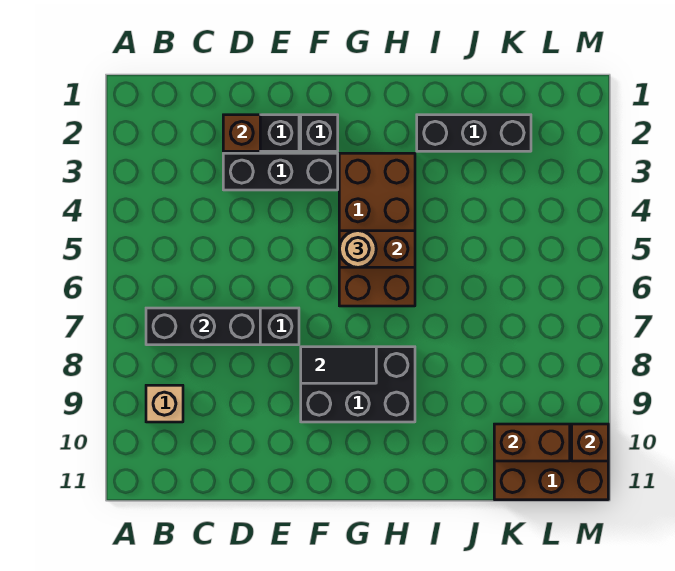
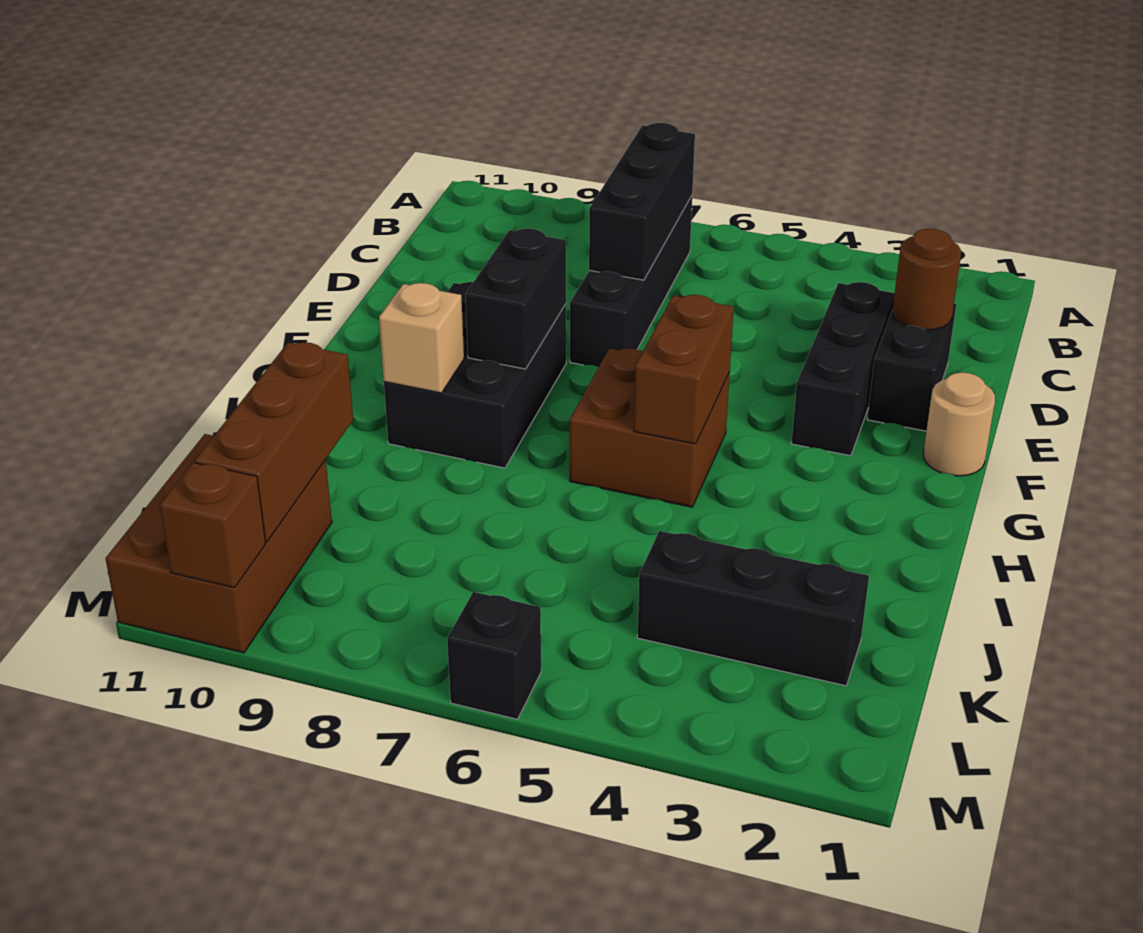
tan 1x1 brick [146,385,183,422] -> tan 1x1 brick moved to [379,283,464,393]
brown 1x1 brick [223,115,260,151] -> brown 1x1 round brick [893,229,961,330]
black 1x1 brick [301,115,338,151] -> black 1x1 brick moved to [447,592,541,719]
black 1x2 tile [301,347,376,383] -> black 1x2 brick [466,228,566,369]
brown 2x4 brick [339,153,415,306] -> brown 2x2 brick [570,349,730,507]
tan 1x1 round brick [339,231,376,267] -> tan 1x1 round brick moved to [923,372,995,476]
black 1x3 brick [417,115,531,151] -> black 1x3 brick turned to [637,531,869,686]
brown 1x2 brick [494,424,570,461] -> brown 1x3 brick [195,342,353,542]

